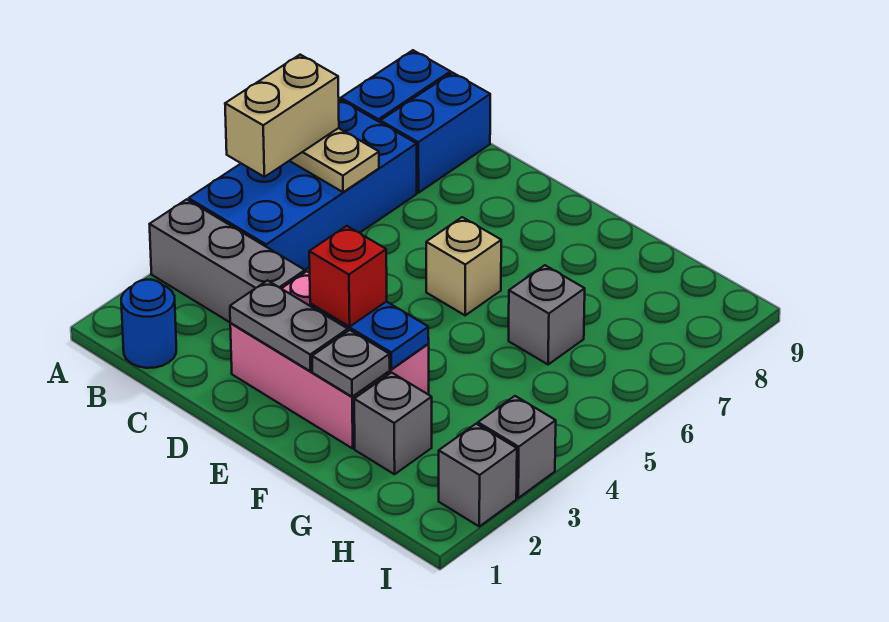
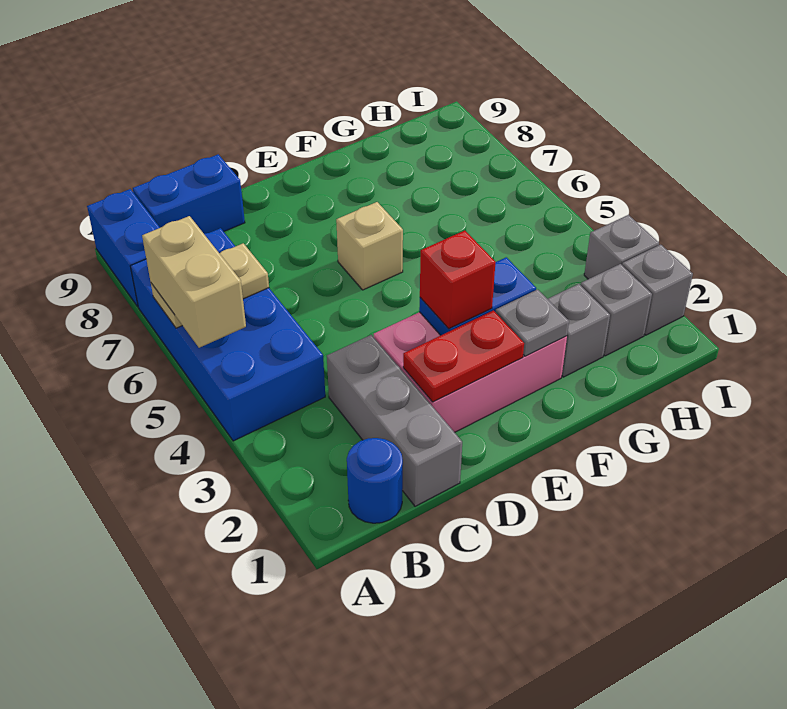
grey 1x3 brick [150,199,305,322] -> grey 1x3 brick turned to [327,335,462,506]
blue 1x2 brick [380,73,490,193] -> blue 1x2 brick turned to [133,154,245,234]
grey 1x2 plate [230,281,348,371] -> red 1x2 plate [403,311,524,402]
grey 1x1 brick [509,265,585,365] -> grey 1x1 brick moved to [581,264,652,356]

